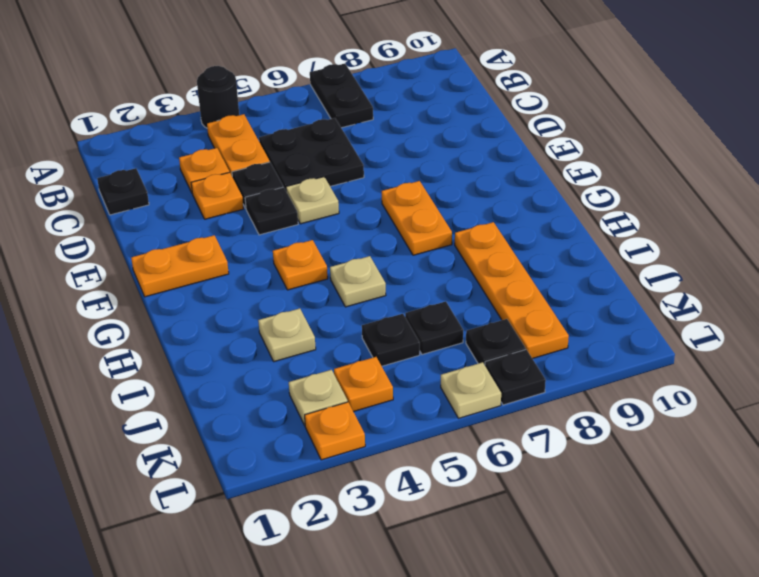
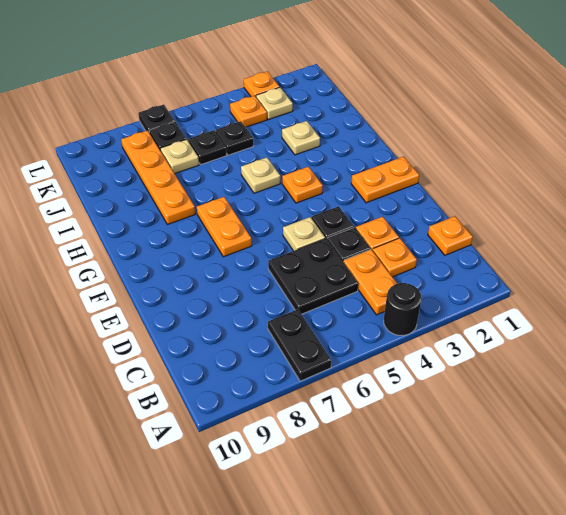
black 1x1 plate [97,168,149,215] -> orange 1x1 plate [428,216,473,255]
tan 1x1 plate [441,362,501,418] -> tan 1x1 plate moved to [160,139,199,174]

